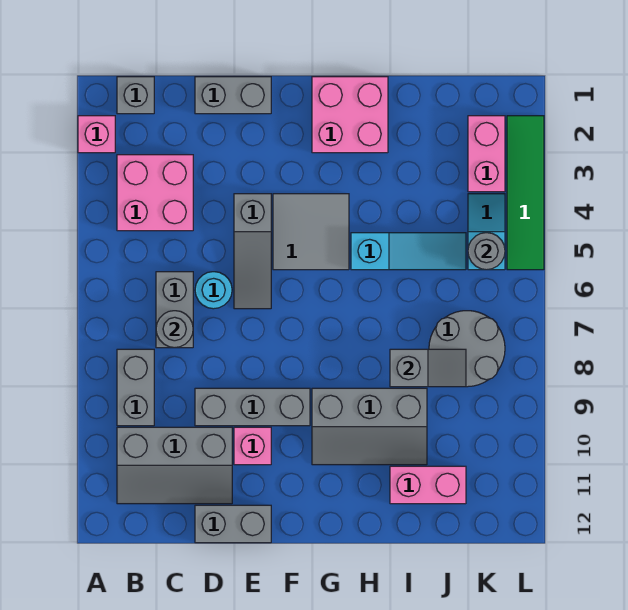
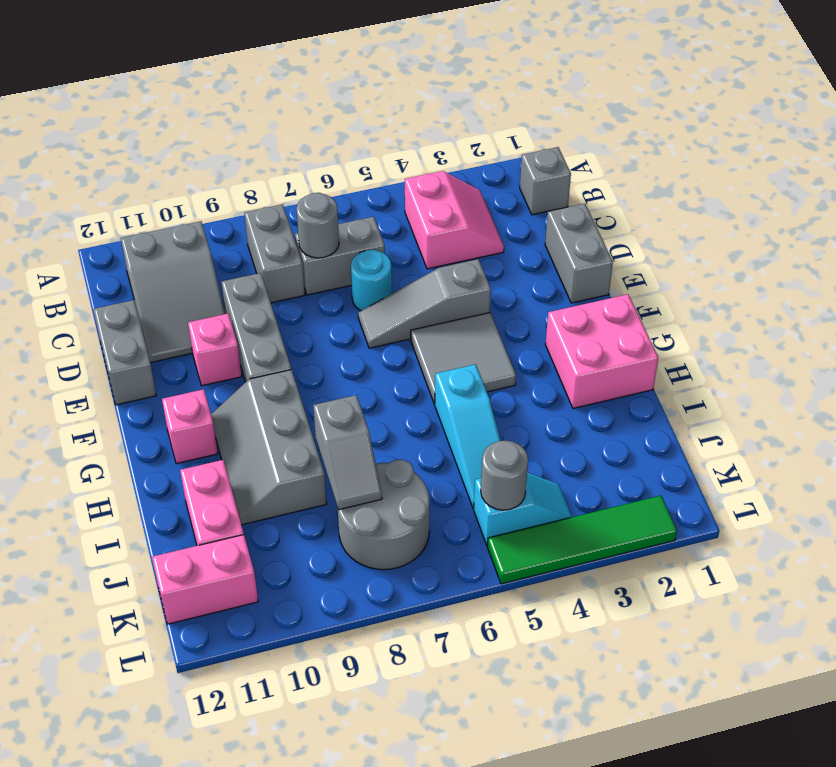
pink 1x1 brick [78,116,115,153] -> pink 1x1 brick moved to [162,389,218,464]
pink 2x2 brick [117,155,193,231] -> pink 2x2 slope [405,171,504,269]
grey 1x2 brick [117,349,154,426] -> grey 1x2 brick turned to [244,204,305,303]
grey 2x3 slope [117,427,232,504] -> grey 2x3 slope turned to [121,221,225,363]
pink 1x2 brick [468,116,505,192] -> pink 1x2 brick moved to [152,535,258,624]

